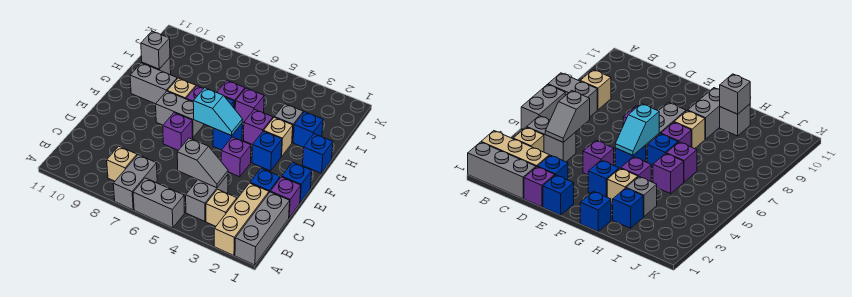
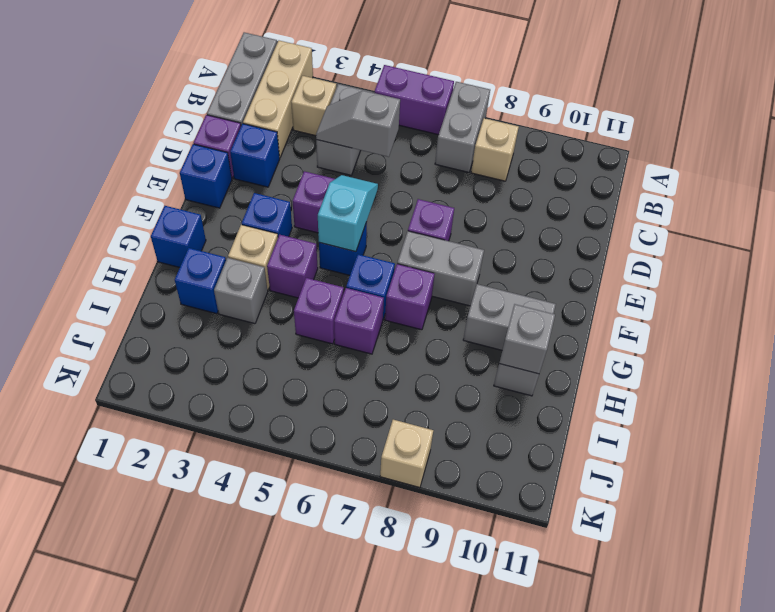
grey 1x2 brick [133,178,184,228] -> purple 1x2 brick [375,65,454,135]
cyan 1x2 slope [193,88,243,136] -> cyan 1x2 slope turned to [318,175,378,252]
tan 1x1 brick [168,78,196,99] -> tan 1x1 brick moved to [380,420,433,488]

